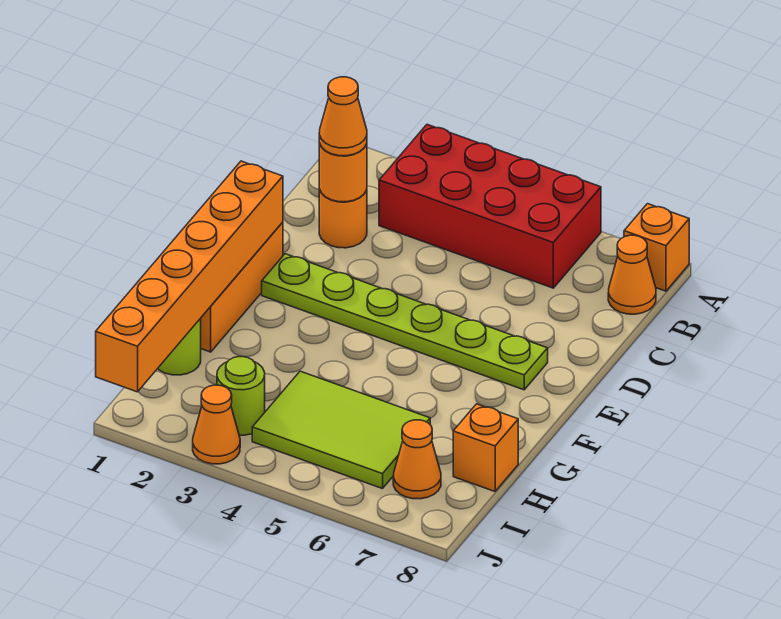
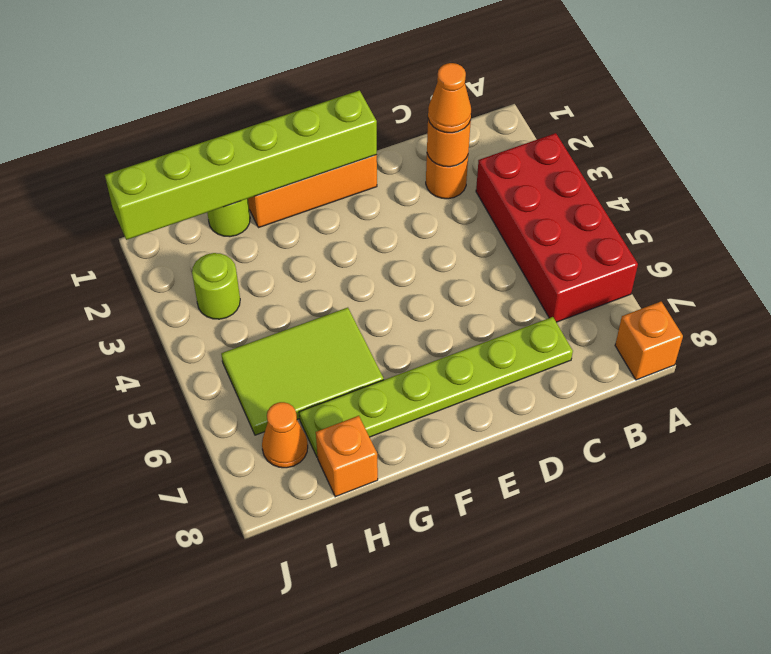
orange 1x1 cone [608,235,656,314] -> none
orange 1x6 brick [96,161,283,392] -> lime 1x6 brick [105,90,377,240]
lime 1x6 plate [262,254,548,390] -> lime 1x6 plate turned to [299,317,573,457]
lime 2x3 tile [252,371,430,489] -> lime 2x3 tile turned to [221,308,384,435]
orange 1x1 cone [193,385,240,464] -> none

